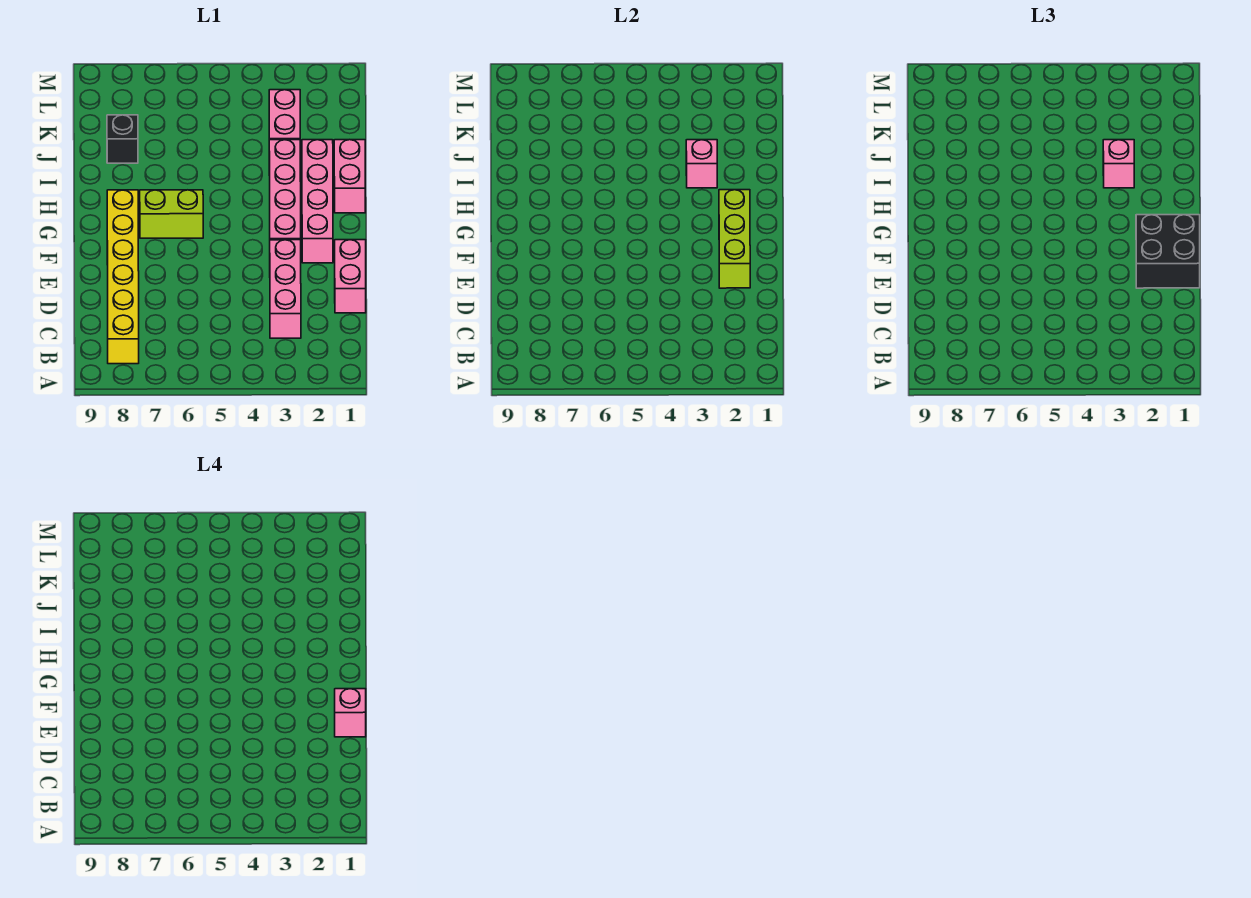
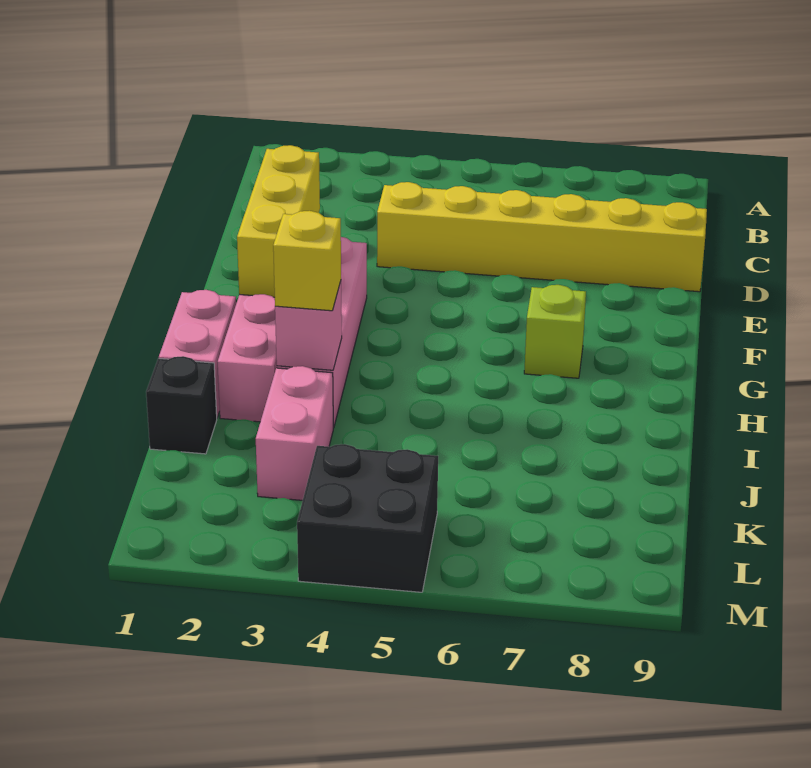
yellow 1x6 brick [107,190,139,364] -> yellow 1x6 brick turned to [377,182,707,292]
pink 1x3 brick [270,240,301,338] -> none
pink 1x2 brick [335,240,366,313] -> none
black 2x2 brick [1136,215,1200,288] -> black 2x2 brick moved to [297,444,438,592]
pink 1x1 brick [335,689,366,737] -> none
lime 1x3 brick [719,190,750,288] -> yellow 1x3 brick [237,145,320,297]
lime 1x2 brick [140,190,203,238] -> lime 1x1 brick [524,285,586,378]
pink 1x1 brick [1103,140,1134,188] -> yellow 1x1 brick [273,211,341,311]
black 1x1 brick [107,115,138,163] -> black 1x1 brick moved to [146,356,217,454]

